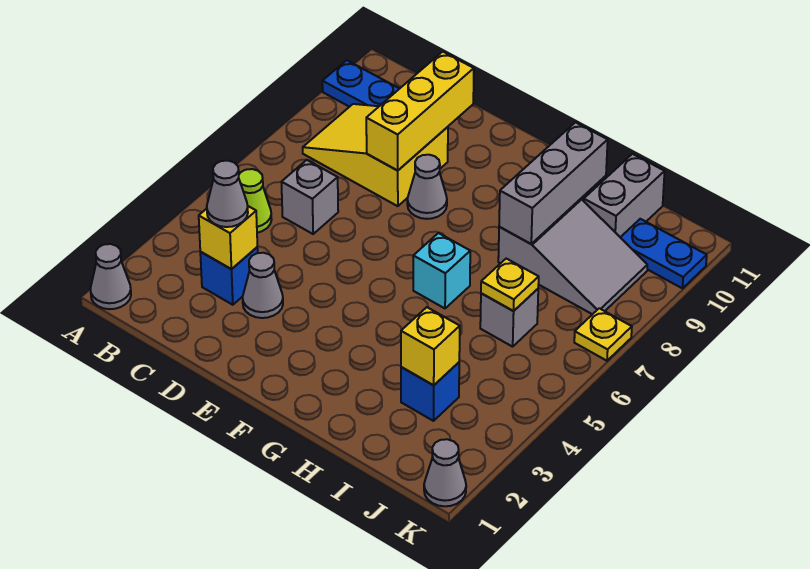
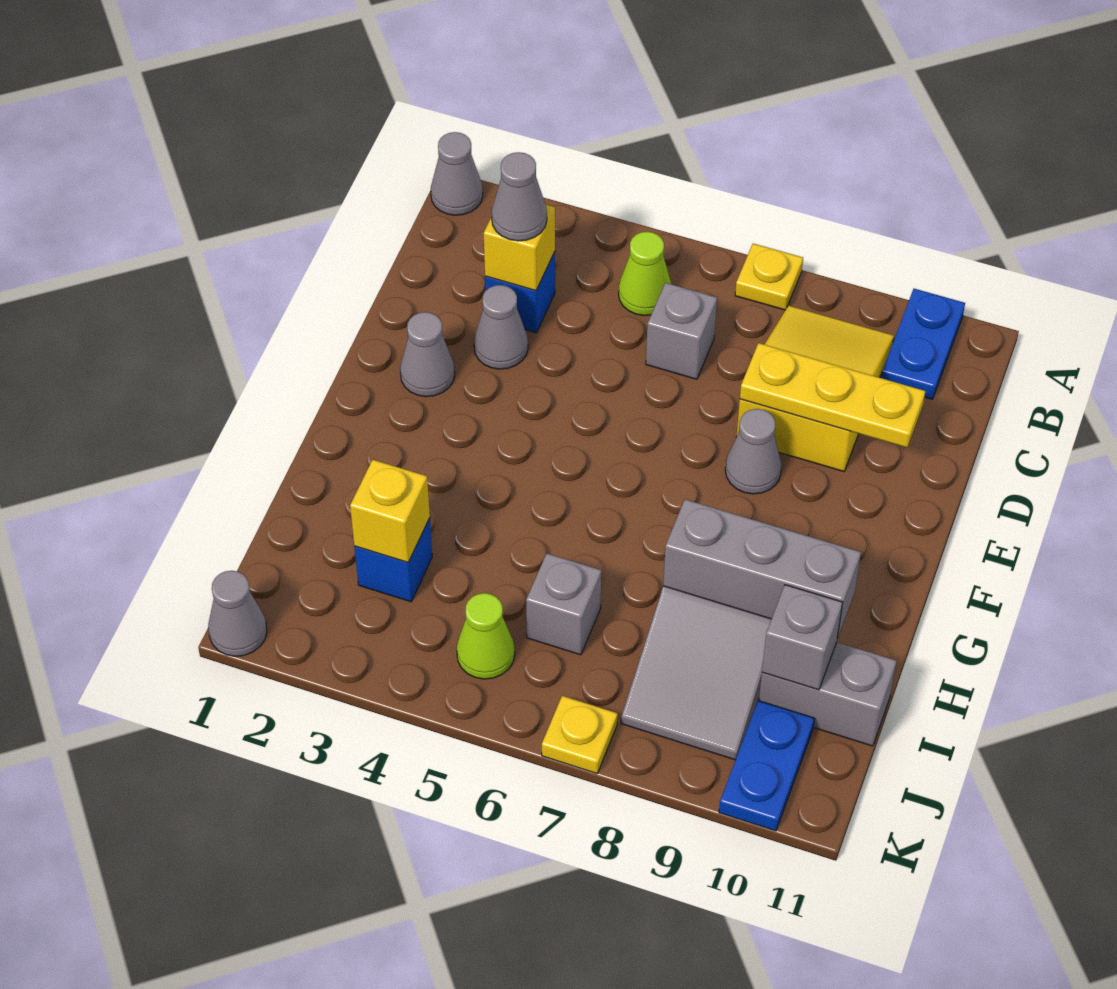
yellow 1x3 brick [366,52,474,171] -> yellow 1x3 plate [740,343,925,447]
none -> grey 1x1 cone [400,312,455,397]
cyan 1x1 brick [413,233,470,308] -> none
yellow 1x1 plate [481,259,539,311] -> yellow 1x1 plate moved to [735,244,803,310]
none -> grey 1x1 brick [762,585,843,690]
none -> lime 1x1 cone [457,593,515,679]

